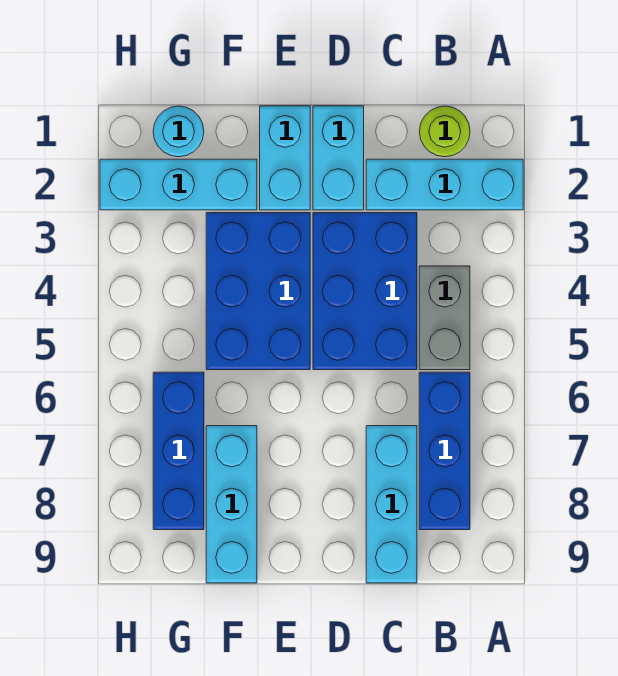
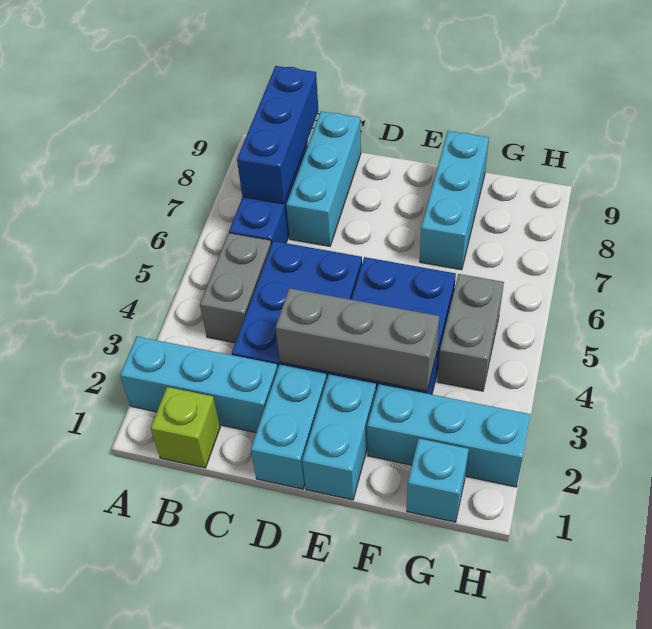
lime 1x1 round brick [420,106,470,157] -> lime 1x1 brick [151,387,220,468]
none -> grey 1x3 brick [276,288,439,391]
cyan 1x1 round brick [153,106,204,157] -> cyan 1x1 brick [407,439,469,522]
none -> grey 1x2 brick [437,274,504,391]
blue 1x3 brick [153,372,204,530] -> blue 1x3 brick moved to [237,66,318,204]

